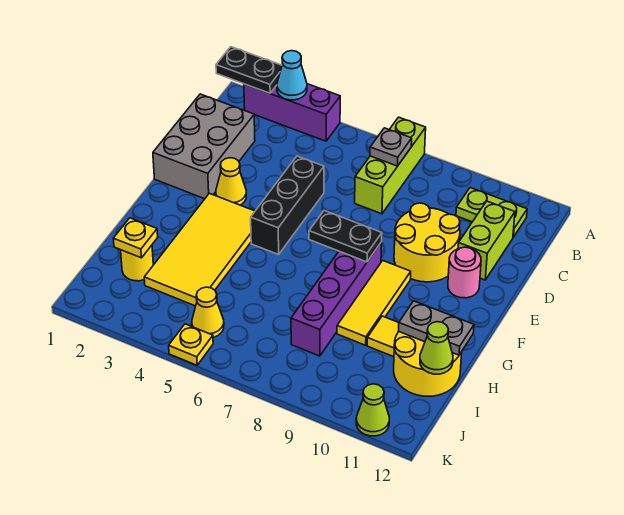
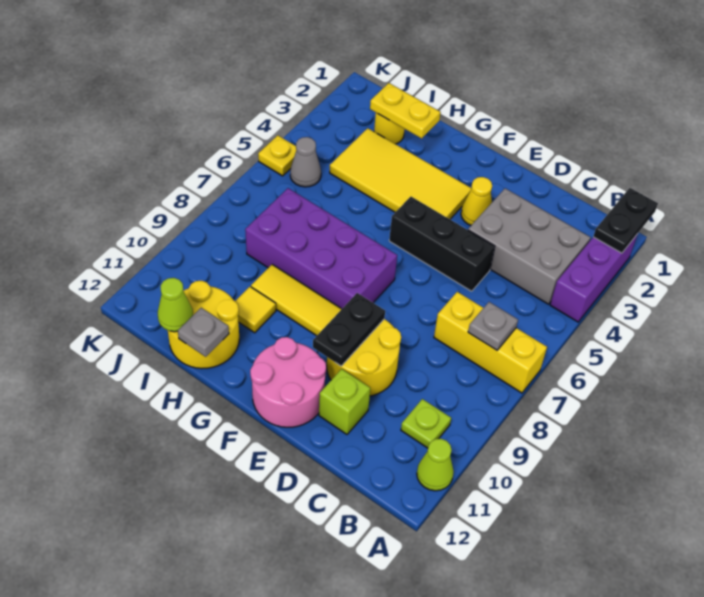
cyan 1x1 cone [277,51,307,100] -> none
lime 1x3 brick [355,117,426,214] -> yellow 1x3 brick [434,292,547,393]
lime 1x2 plate [456,188,527,237] -> lime 1x1 plate [401,399,451,448]
grey 2x3 brick [153,94,255,199] -> grey 2x3 brick moved to [468,188,591,304]
lime 1x2 brick [458,201,515,280] -> lime 1x1 brick [319,369,370,434]
pink 1x1 round brick [448,247,481,298] -> pink 2x2 round brick [250,337,326,427]
black 1x2 plate [309,211,382,262] -> black 1x2 plate moved to [313,293,385,366]
purple 1x4 brick [291,242,382,356] -> purple 2x4 brick [245,188,397,309]
grey 1x2 plate [399,301,474,355] -> grey 1x1 plate [178,308,229,357]
yellow 1x1 plate [113,218,158,258] -> yellow 1x2 plate [370,83,441,138]
yellow 1x1 cone [192,287,224,337] -> grey 1x1 cone [290,137,321,187]
lime 1x1 cone [356,384,389,436] -> lime 1x1 cone moved to [417,439,454,491]

